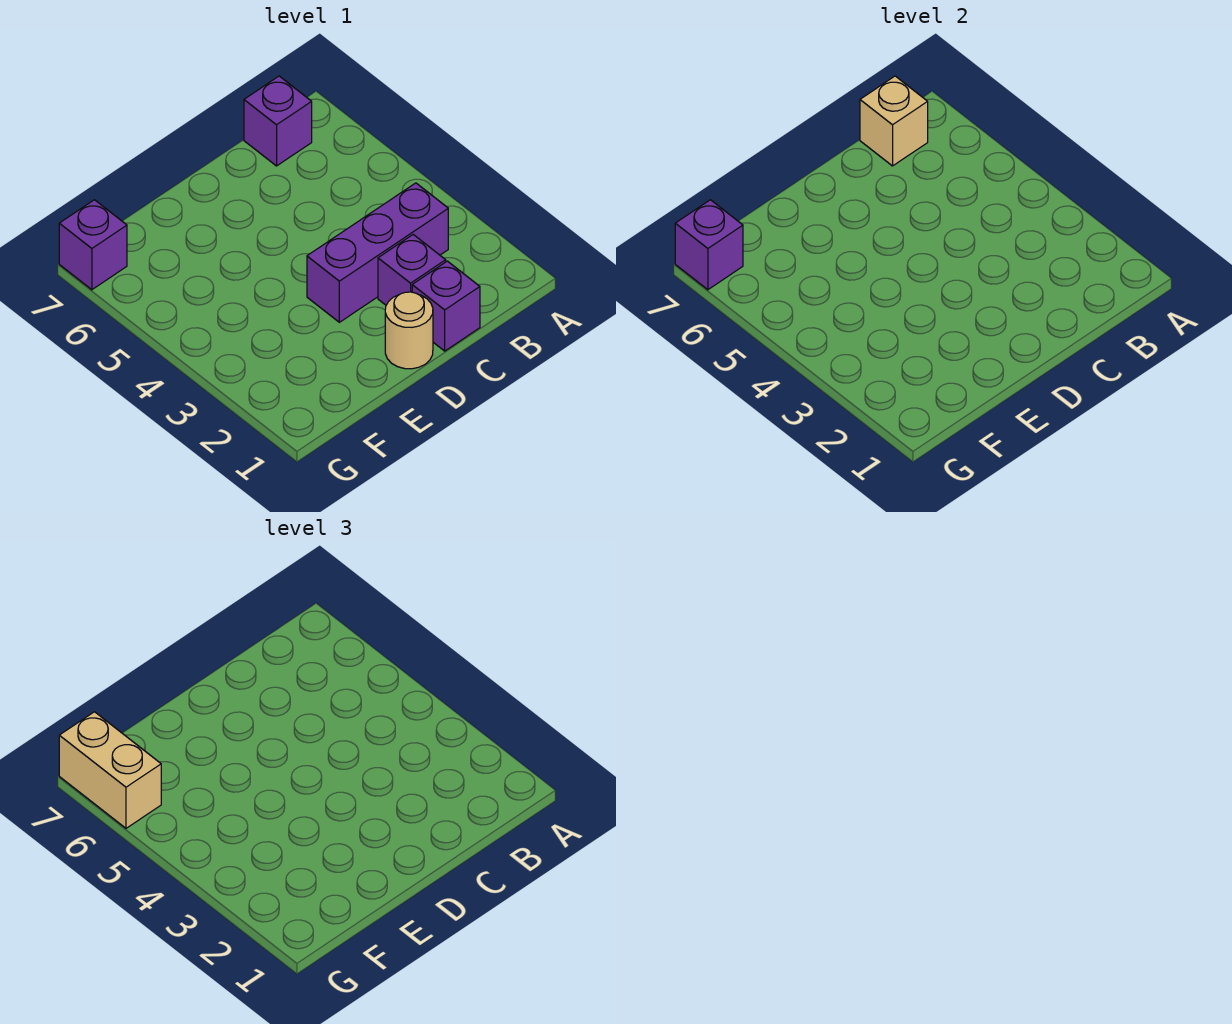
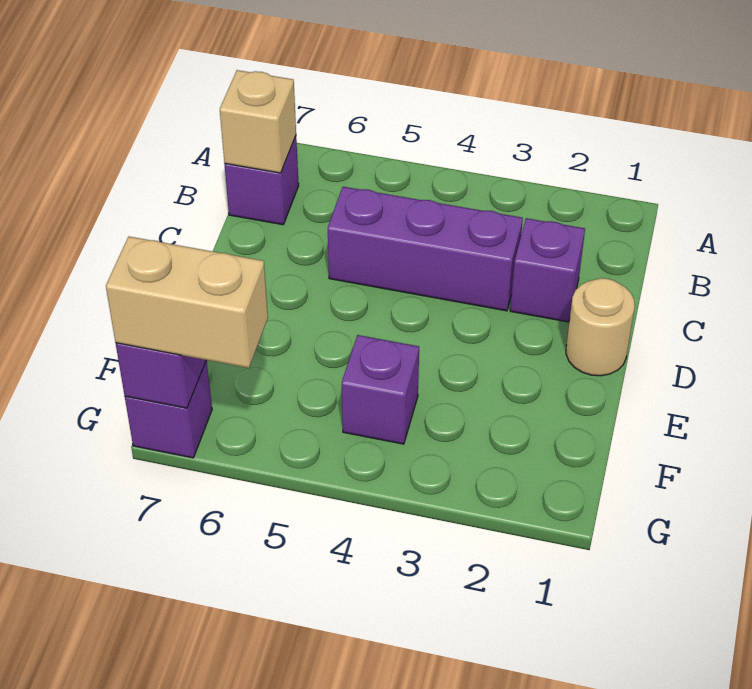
purple 1x3 brick [307,183,448,322] -> purple 1x3 brick turned to [328,187,523,311]
purple 1x1 brick [412,261,480,351] -> purple 1x1 brick moved to [342,335,419,444]

